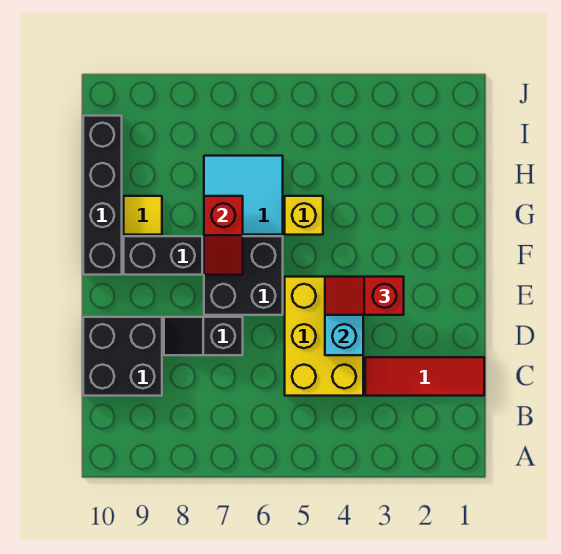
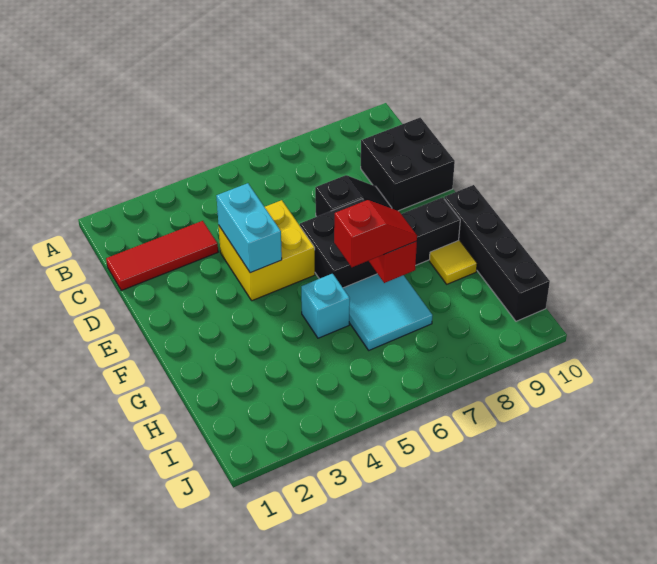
yellow 2x3 brick [285,277,363,396] -> yellow 2x2 brick [219,200,315,301]
red 1x2 slope [325,277,404,315] -> red 1x2 slope moved to [334,200,417,267]
yellow 1x1 brick [285,196,323,235] -> cyan 1x1 brick [301,273,350,338]

